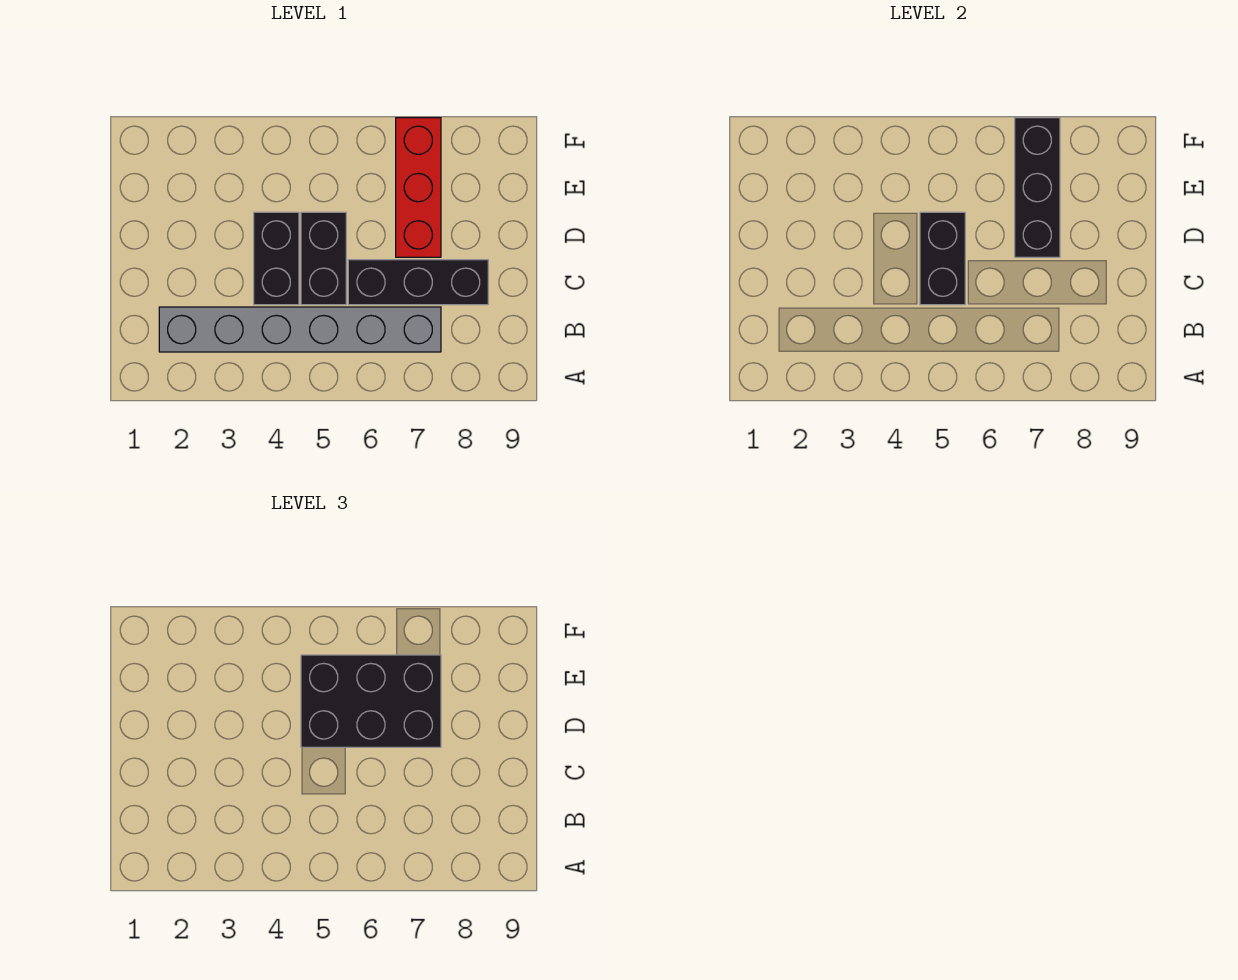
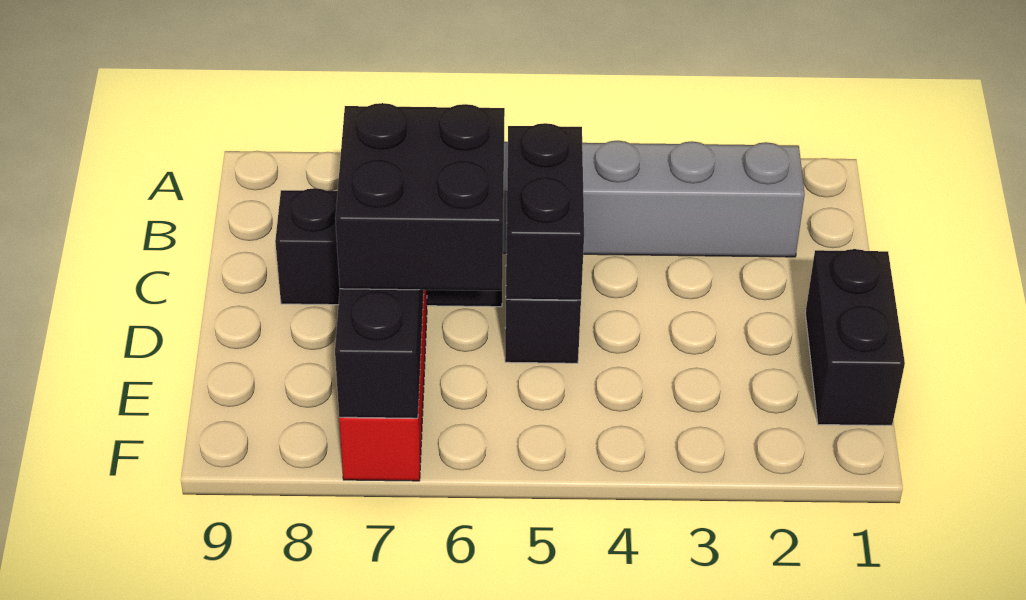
black 1x2 brick [254,212,299,305] -> black 1x2 brick moved to [805,249,905,425]
black 2x3 brick [301,655,441,747] -> black 2x2 brick [335,103,505,291]

